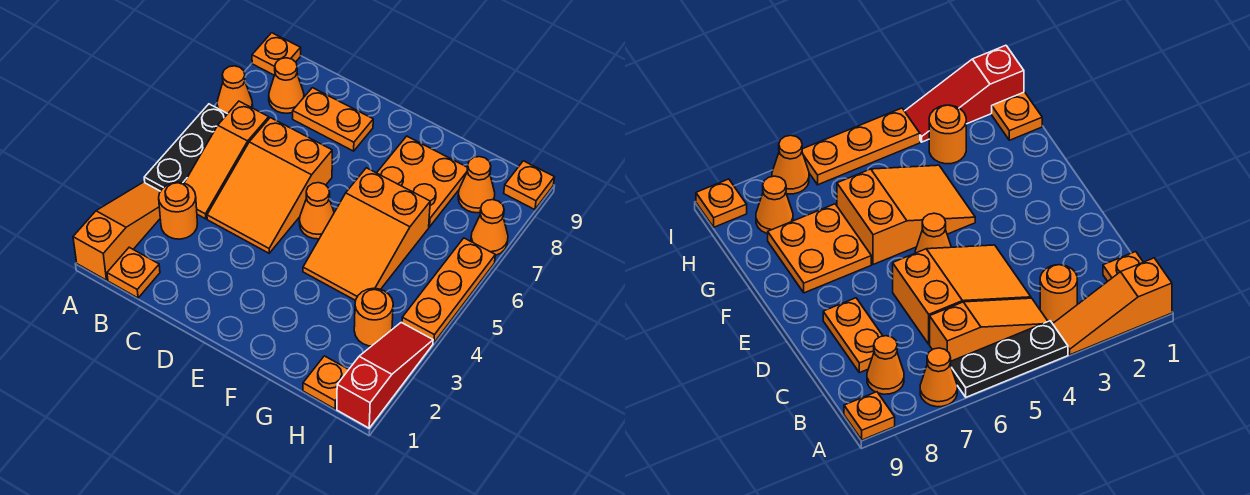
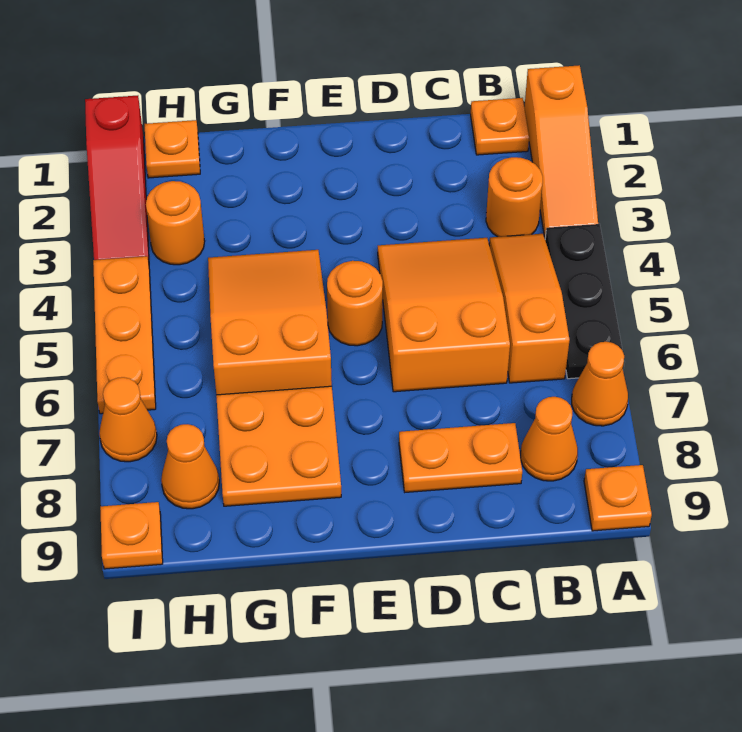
orange 1x1 cone [299,183,334,239] -> orange 1x1 round brick [327,261,383,346]

